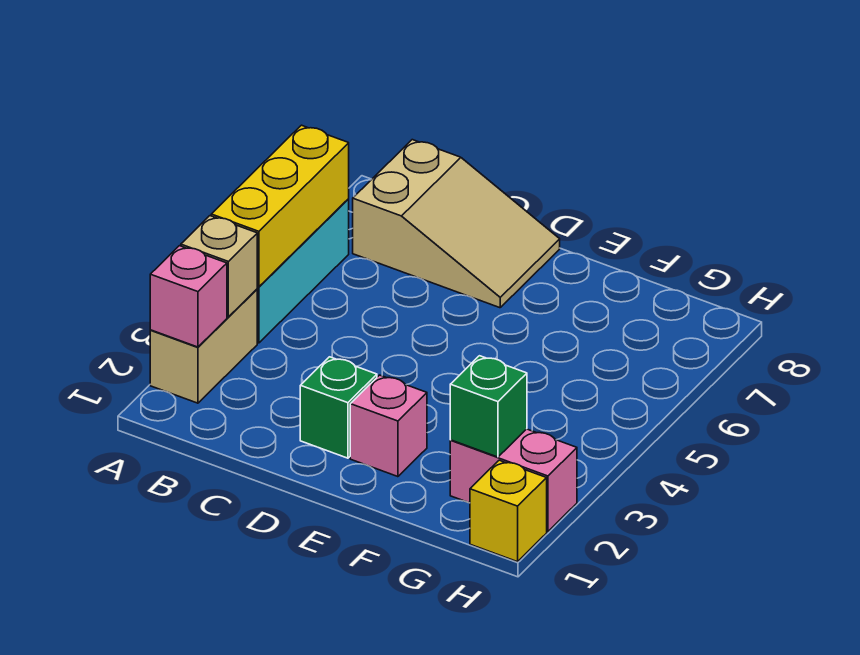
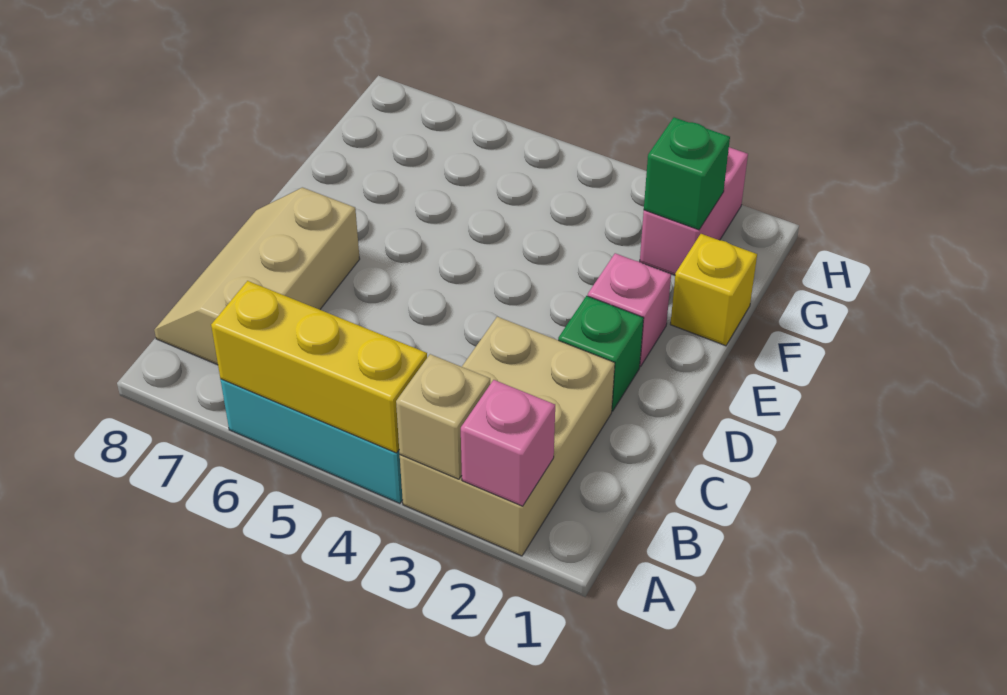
tan 1x2 brick [150,289,257,403] -> tan 2x3 brick [400,317,615,556]
tan 2x3 slope [353,140,560,308] -> tan 2x3 slope turned to [154,187,360,365]
yellow 1x1 brick [470,460,547,562] -> yellow 1x1 brick moved to [670,234,757,346]

